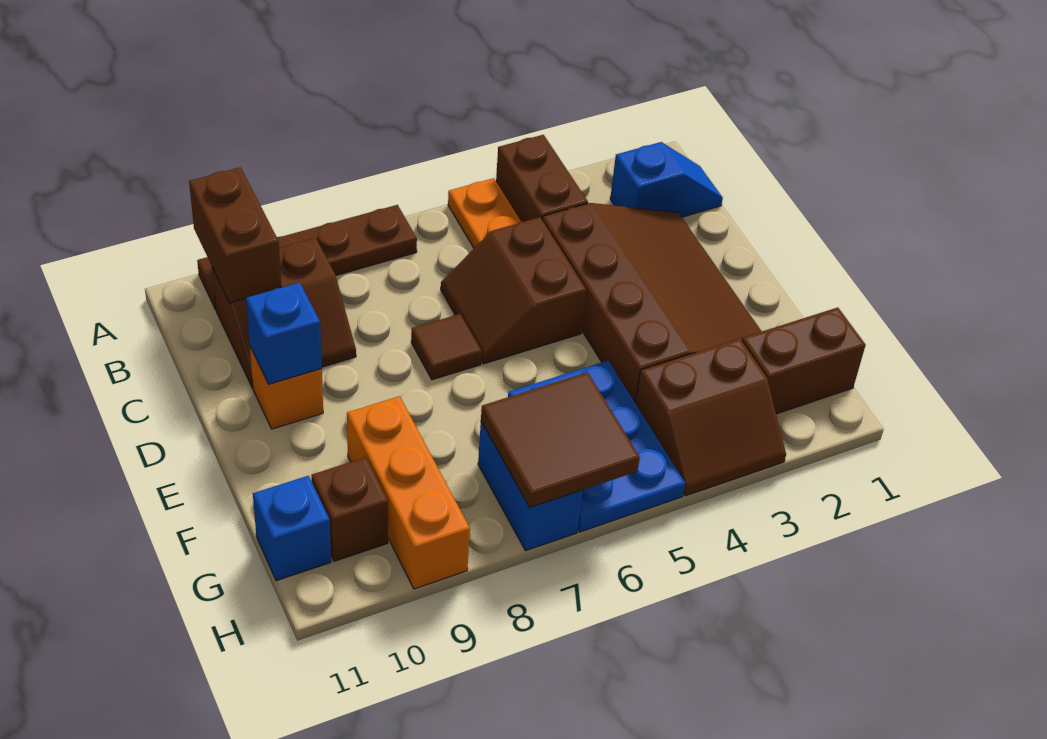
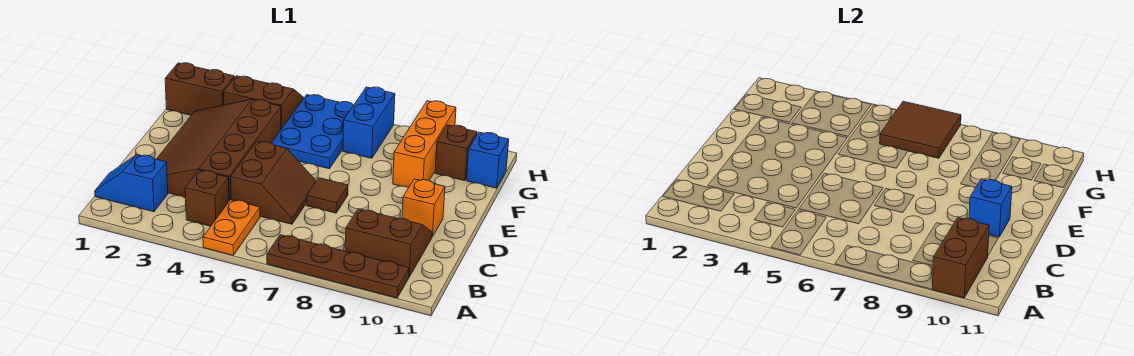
brown 1x2 brick [496,135,588,222] -> brown 1x1 brick [185,170,229,226]

